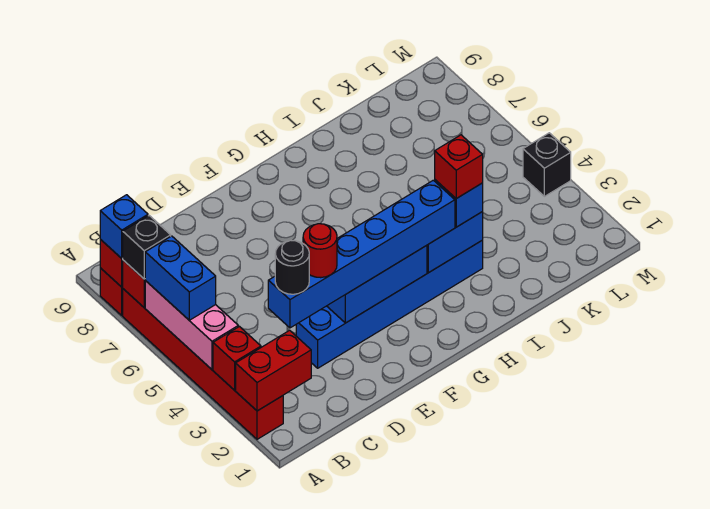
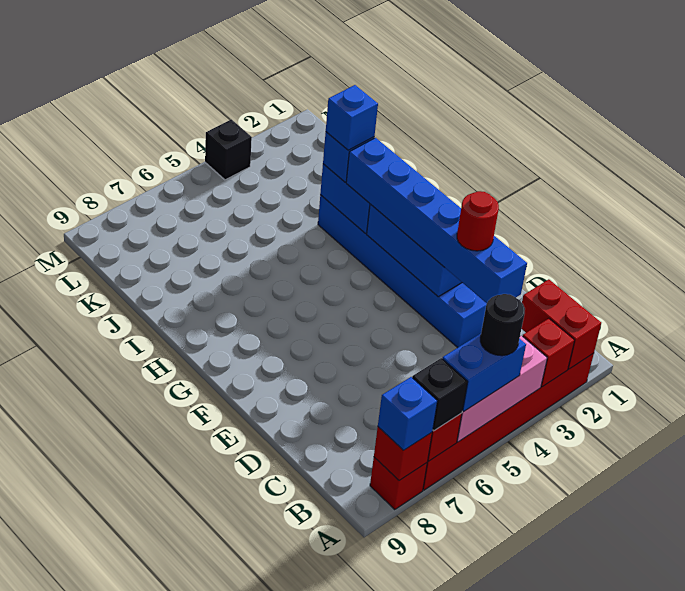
black 1x1 round brick [275,241,309,294] -> black 1x1 round brick moved to [480,294,525,356]
red 1x1 brick [435,135,483,199] -> blue 1x1 brick [326,85,378,150]

